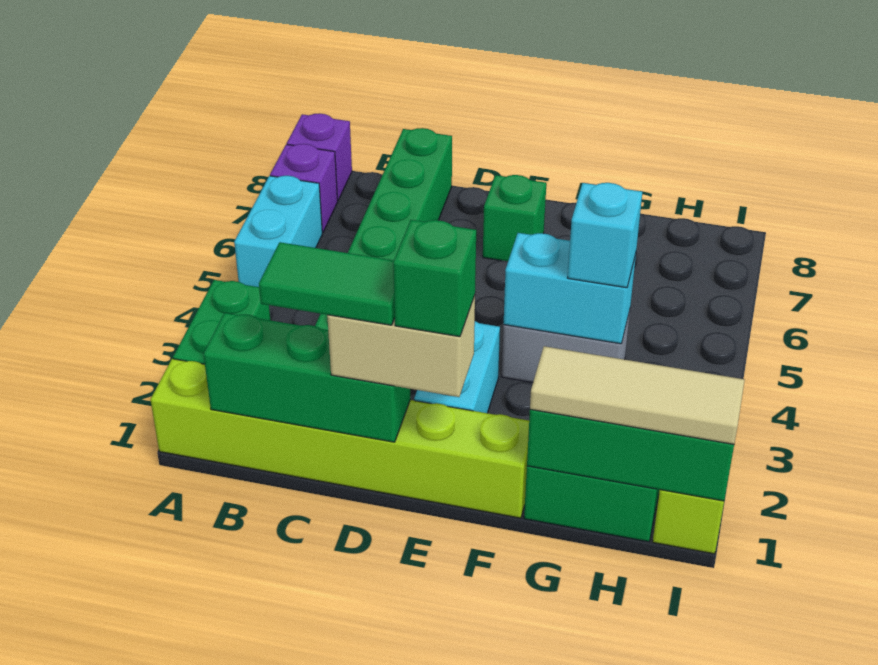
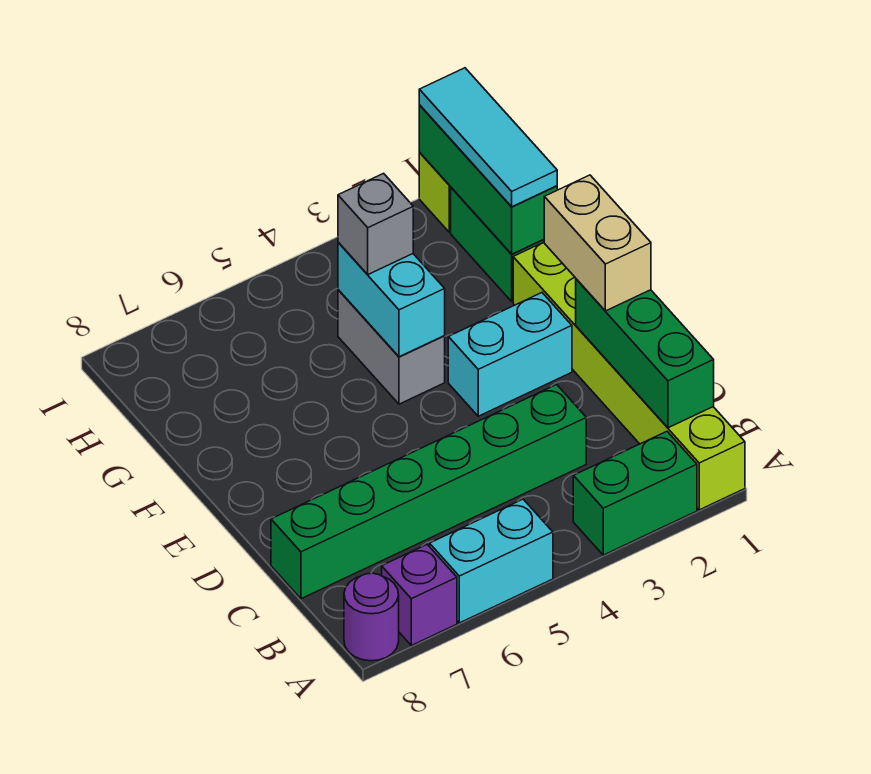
purple 1x1 brick [287,113,352,200] -> purple 1x1 round brick [344,573,399,661]
green 1x2 tile [259,242,395,325] -> none
green 1x1 brick [393,220,476,337] -> none
green 1x1 brick [483,175,546,261] -> none
tan 1x3 tile [530,346,745,444] -> cyan 1x3 tile [419,68,557,207]
cyan 1x1 brick [568,183,642,288] -> grey 1x1 brick [338,173,413,275]

